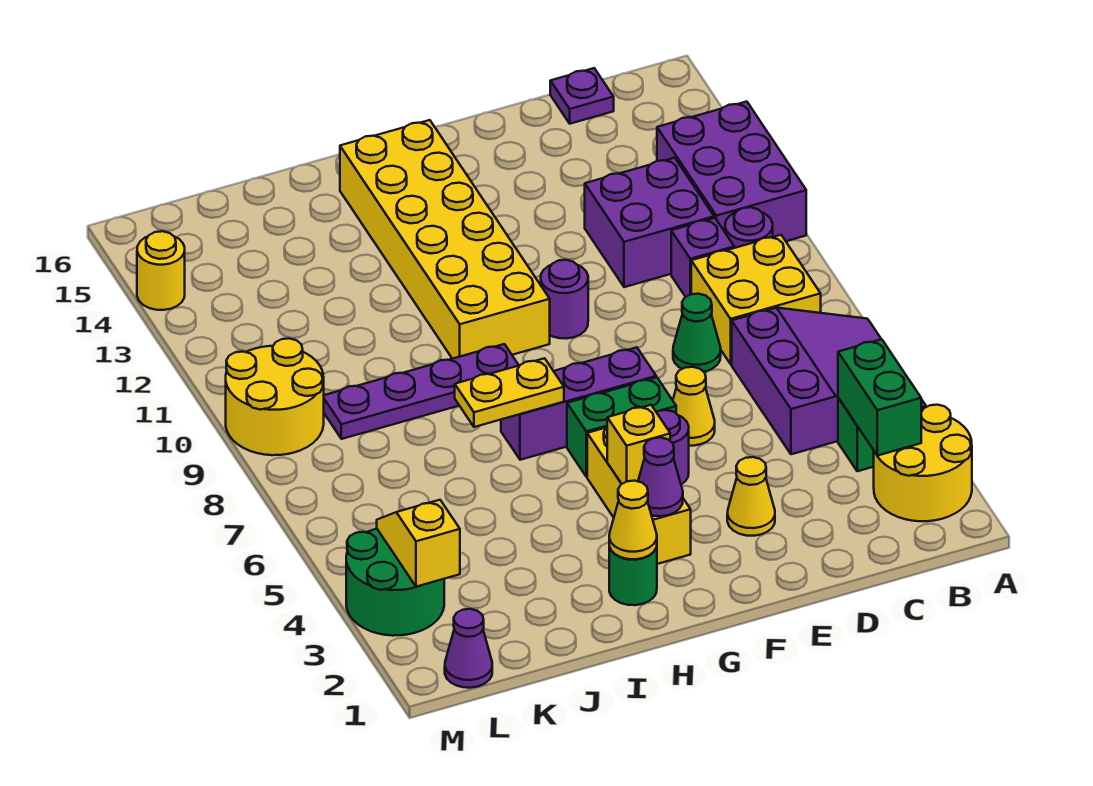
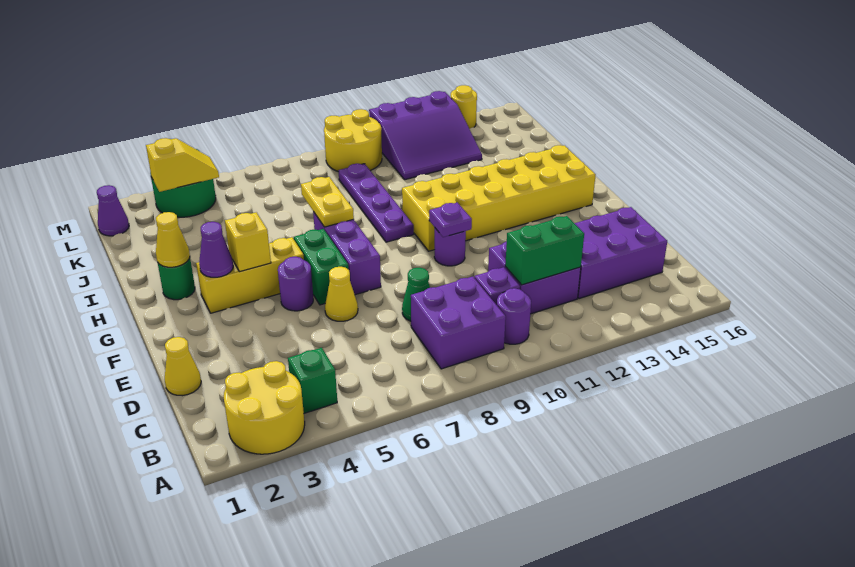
purple 3x3 slope [732,308,927,454] -> purple 3x3 slope moved to [369,91,482,180]
purple 2x3 brick [657,102,806,241] -> purple 2x3 brick moved to [574,207,667,299]
green 1x2 brick [838,339,921,456] -> green 1x2 brick moved to [505,216,584,285]
yellow 2x2 brick [691,235,821,364] -> purple 2x2 brick [411,277,506,369]
purple 1x1 plate [550,68,614,124] -> purple 1x1 plate moved to [429,203,472,237]
yellow 1x1 cone [727,457,775,536] -> yellow 1x1 cone moved to [165,337,201,396]

